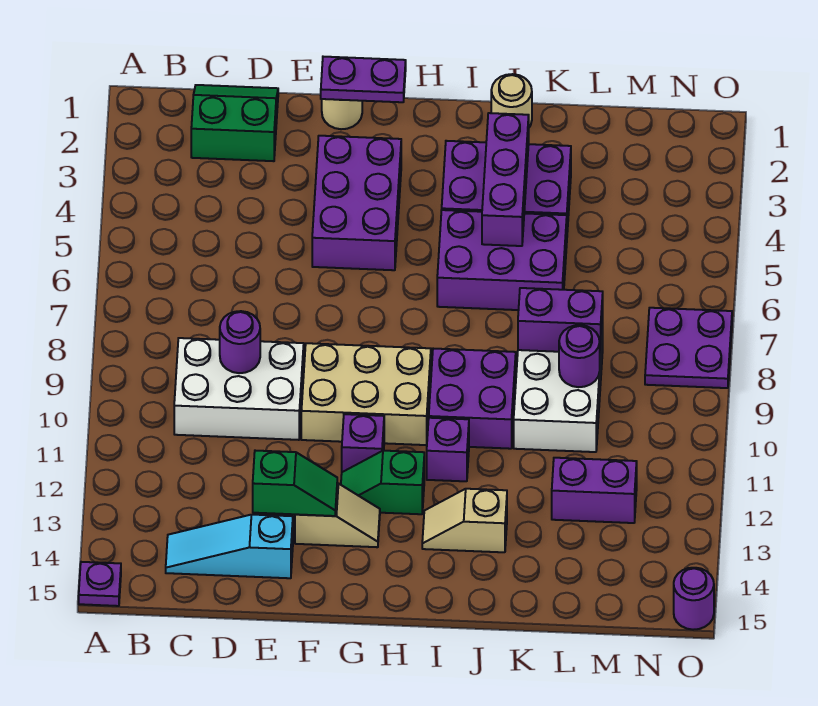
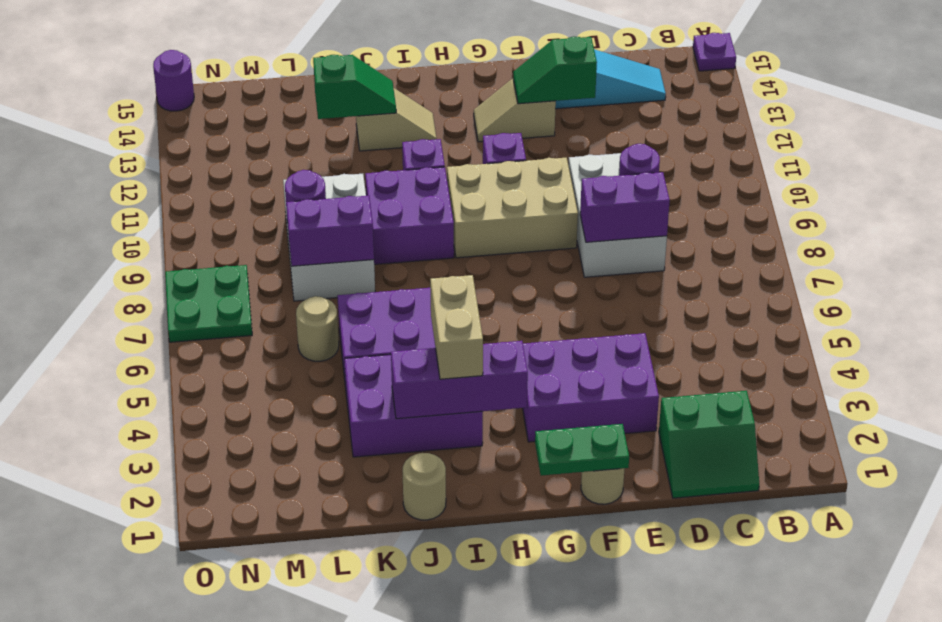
white 2x3 brick [174,338,304,440] -> white 2x3 brick turned to [568,153,667,277]
purple 1x2 plate [321,57,406,102] -> green 1x2 plate [535,424,629,476]
purple 2x3 brick [312,136,401,270] -> purple 2x3 brick turned to [523,333,659,442]
green 1x2 slope [341,451,424,514] -> green 1x2 slope moved to [313,55,396,119]
none -> tan 1x2 brick [430,275,483,379]
purple 1x3 brick [482,113,529,246] -> purple 1x3 brick turned to [391,341,528,419]
none -> tan 1x1 round brick [296,296,339,361]
purple 1x2 brick [552,458,637,523] -> purple 1x2 brick moved to [580,172,670,242]
purple 2x2 plate [645,308,732,388] -> green 2x2 plate [165,265,252,342]

